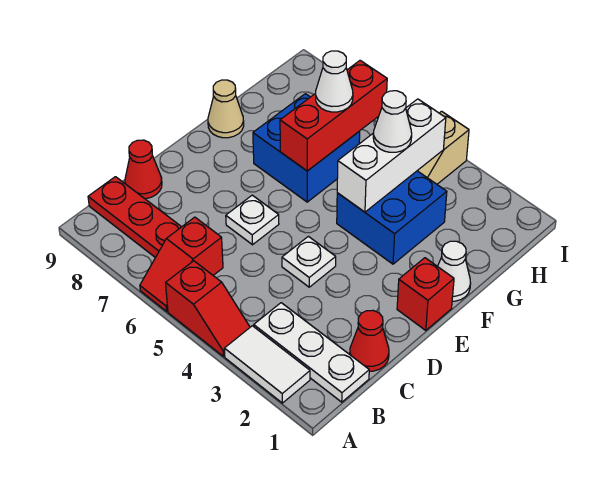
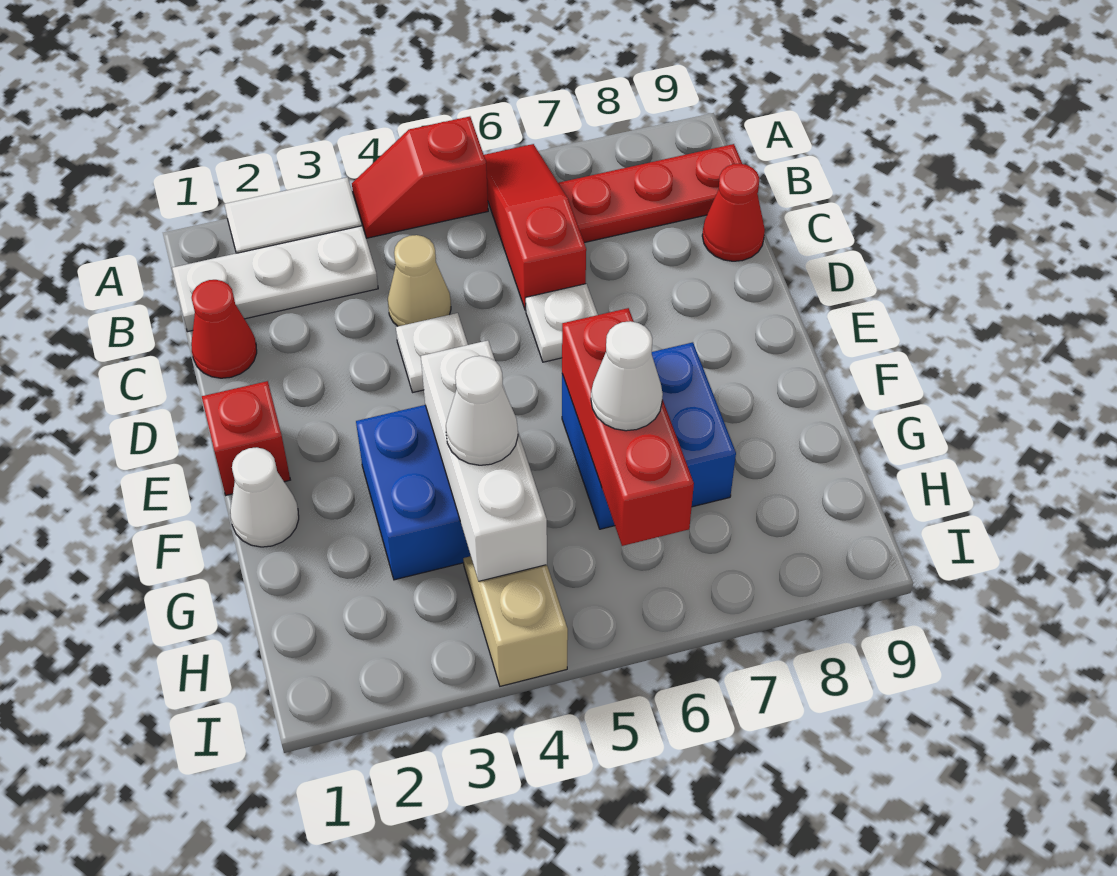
red 1x2 slope [140,217,223,311] -> red 1x3 slope [484,144,586,310]
tan 1x1 cone [208,80,244,138] -> tan 1x1 cone moved to [388,235,451,326]

